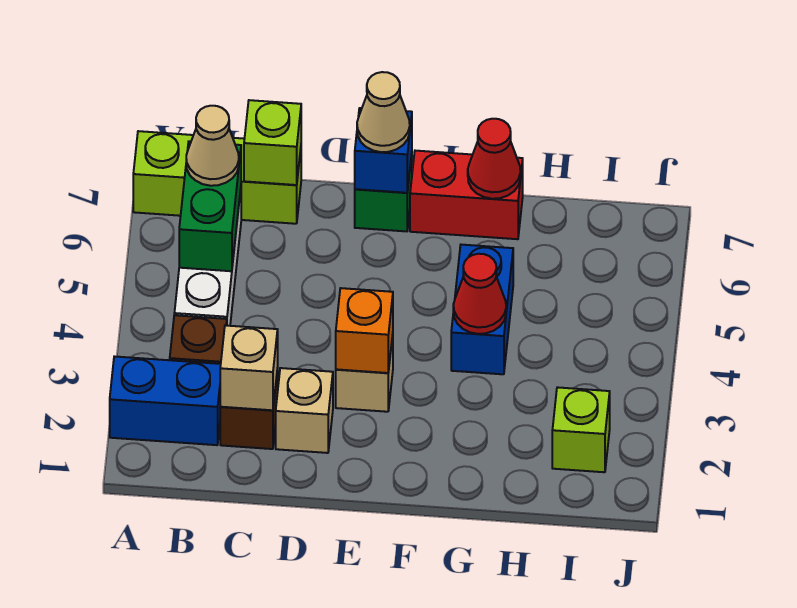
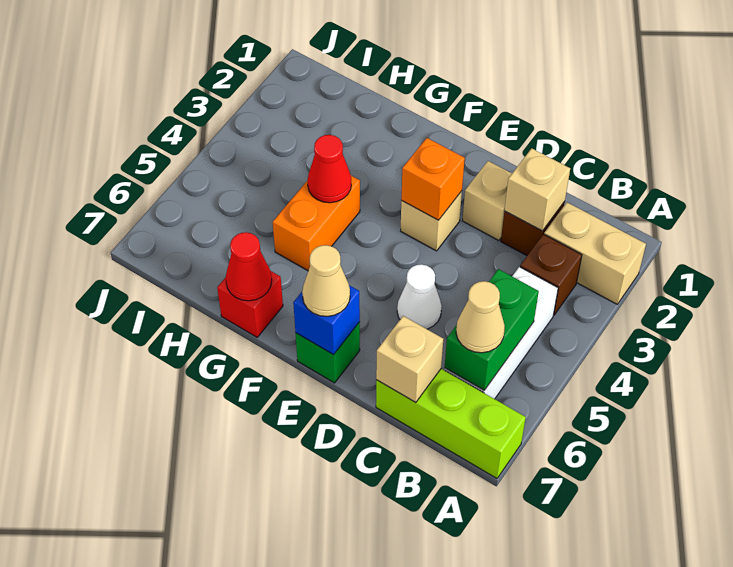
blue 1x2 brick [110,356,221,445] -> tan 1x2 brick [544,202,646,304]
lime 1x1 brick [244,100,301,185] -> tan 1x1 brick [376,316,443,403]
none -> white 1x1 cone [397,264,442,329]
red 1x2 brick [410,151,523,239] -> red 1x1 brick [217,271,283,337]
blue 1x2 brick [451,245,513,374] -> orange 1x2 brick [273,176,360,271]
lime 1x1 brick [552,387,610,472] -> none

